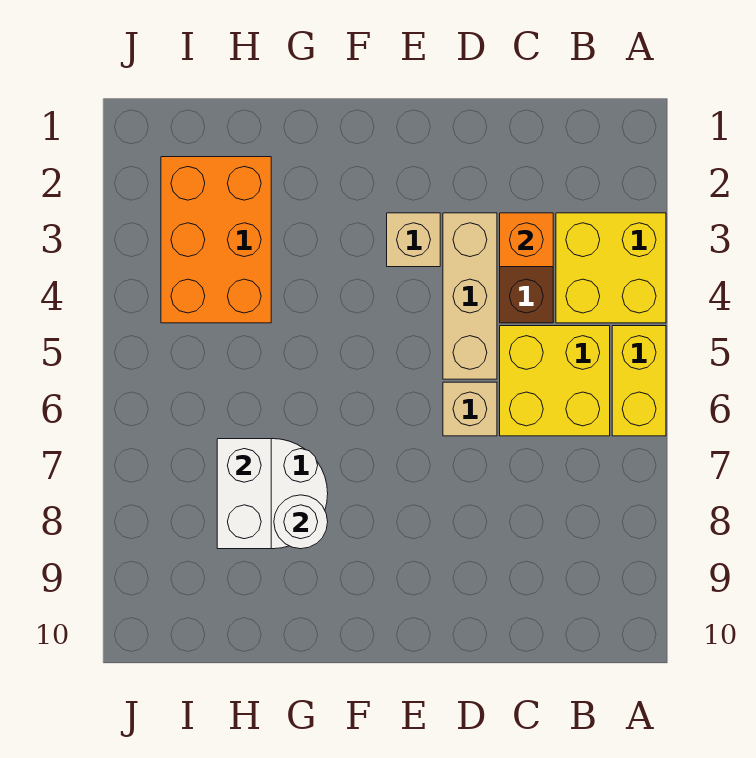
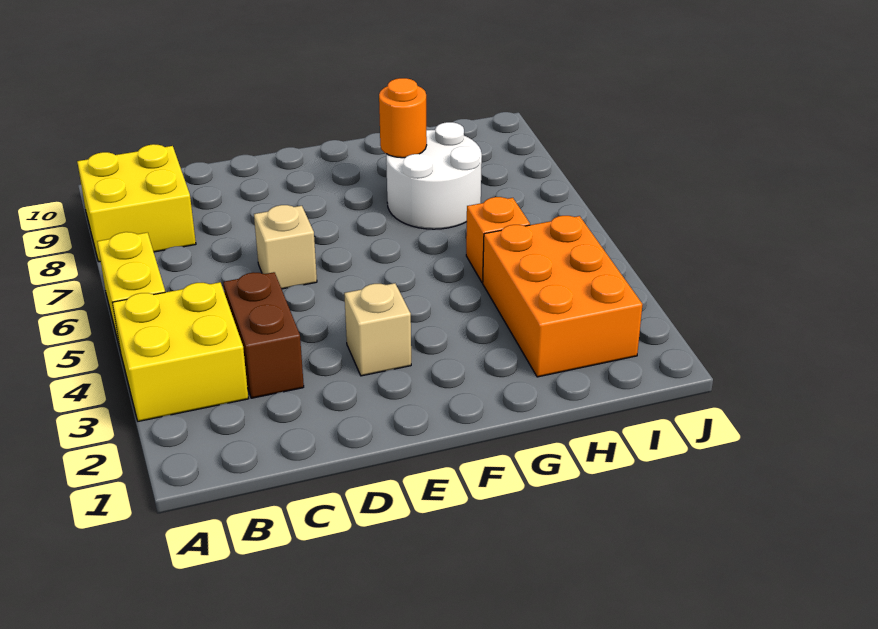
yellow 2x2 brick [500,326,610,436] -> yellow 2x2 brick moved to [77,144,196,262]
orange 1x1 brick [500,213,553,267] -> orange 1x1 brick moved to [466,197,530,283]
tan 1x3 brick [443,213,497,379] -> none
white 1x1 round brick [274,495,328,549] -> orange 1x1 round brick [379,78,427,158]
white 1x2 brick [217,439,271,549] -> none

